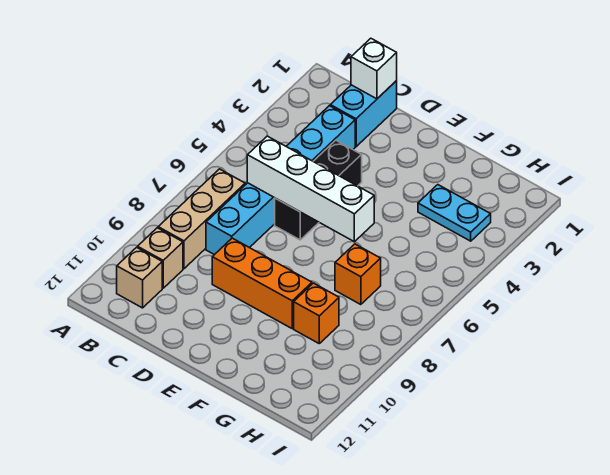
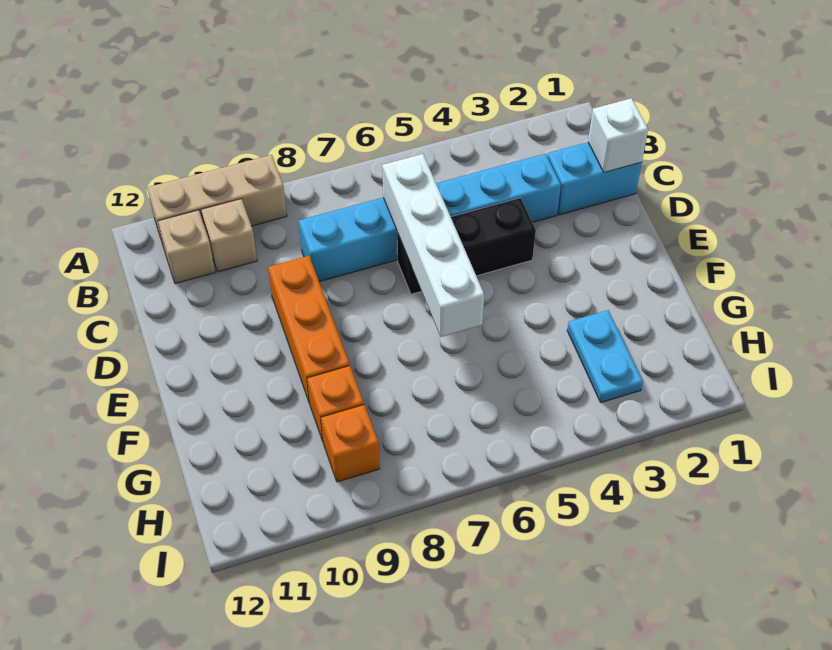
tan 1x3 brick [158,169,245,269] -> tan 1x3 brick moved to [147,155,287,244]
orange 1x1 brick [335,244,381,305] -> orange 1x1 brick moved to [321,405,380,482]

